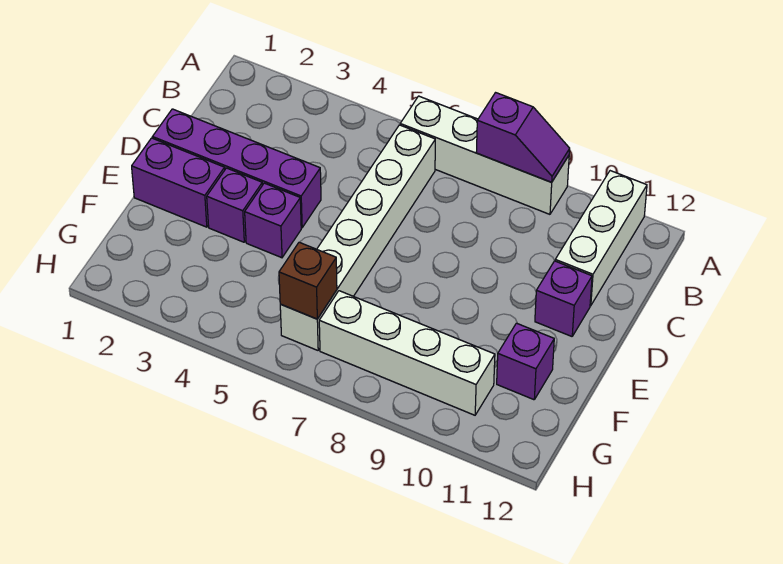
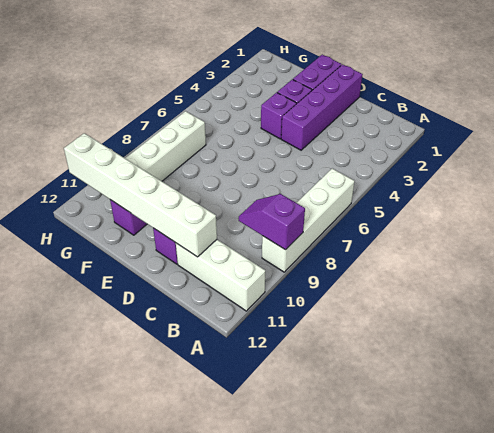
purple 1x2 slope [476,93,570,182] -> purple 1x2 slope turned to [239,194,305,250]
white 1x6 brick [280,125,435,350] -> white 1x6 brick moved to [64,133,217,257]
brown 1x1 brick [279,242,337,319] -> none

